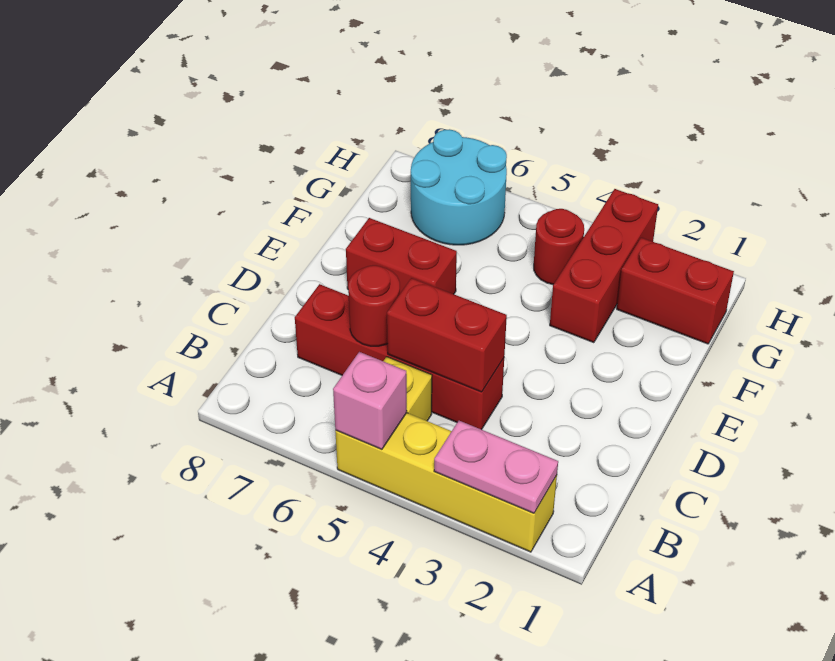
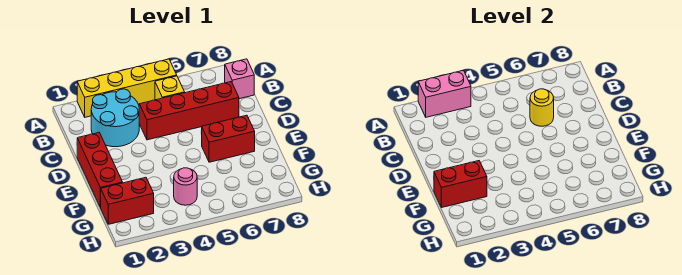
pink 1x2 plate [434,421,558,513] -> pink 1x2 brick [418,70,471,117]
pink 1x1 brick [333,352,407,450] -> pink 1x1 brick moved to [225,59,254,99]
red 1x2 brick [387,278,507,392] -> red 1x2 brick moved to [434,161,487,207]
red 1x1 round brick [348,265,400,346] -> yellow 1x1 round brick [530,89,554,126]
red 1x3 brick [550,189,658,343] -> red 1x3 brick moved to [77,133,123,207]
red 1x1 round brick [534,209,584,285] -> pink 1x1 round brick [174,168,197,205]
cyan 2x2 round brick [411,129,507,245] -> cyan 2x2 round brick moved to [91,89,139,147]

